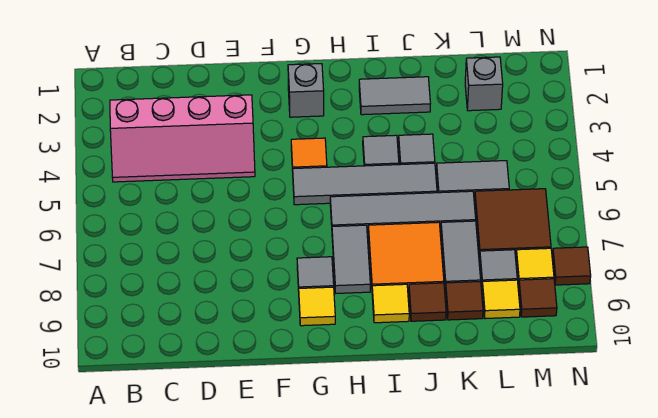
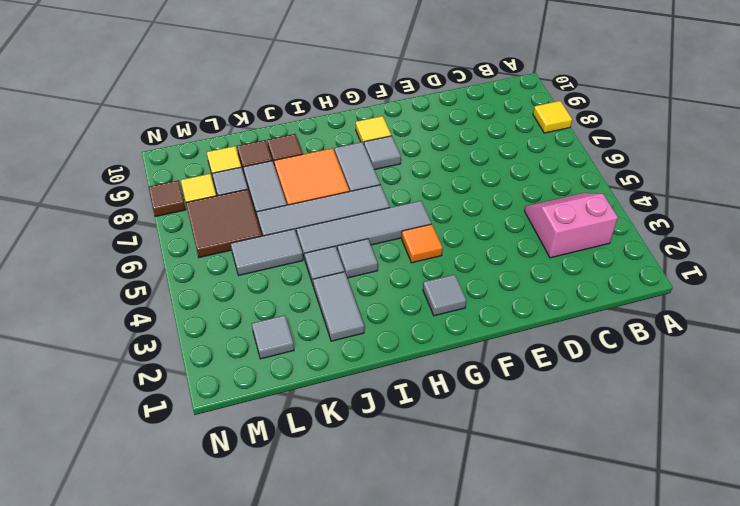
pink 2x4 slope [110,95,255,182] -> pink 2x2 slope [524,193,618,258]
grey 1x1 brick [288,64,324,117] -> grey 1x1 tile [423,274,466,316]
grey 1x2 tile [359,77,430,115] -> grey 1x2 tile turned to [313,272,364,341]
yellow 1x1 tile [372,284,409,323] -> yellow 1x1 tile moved to [533,101,572,133]
grey 1x1 brick [465,57,503,111] -> grey 1x1 tile [252,315,294,359]
brown 1x1 tile [519,279,557,317] -> none

